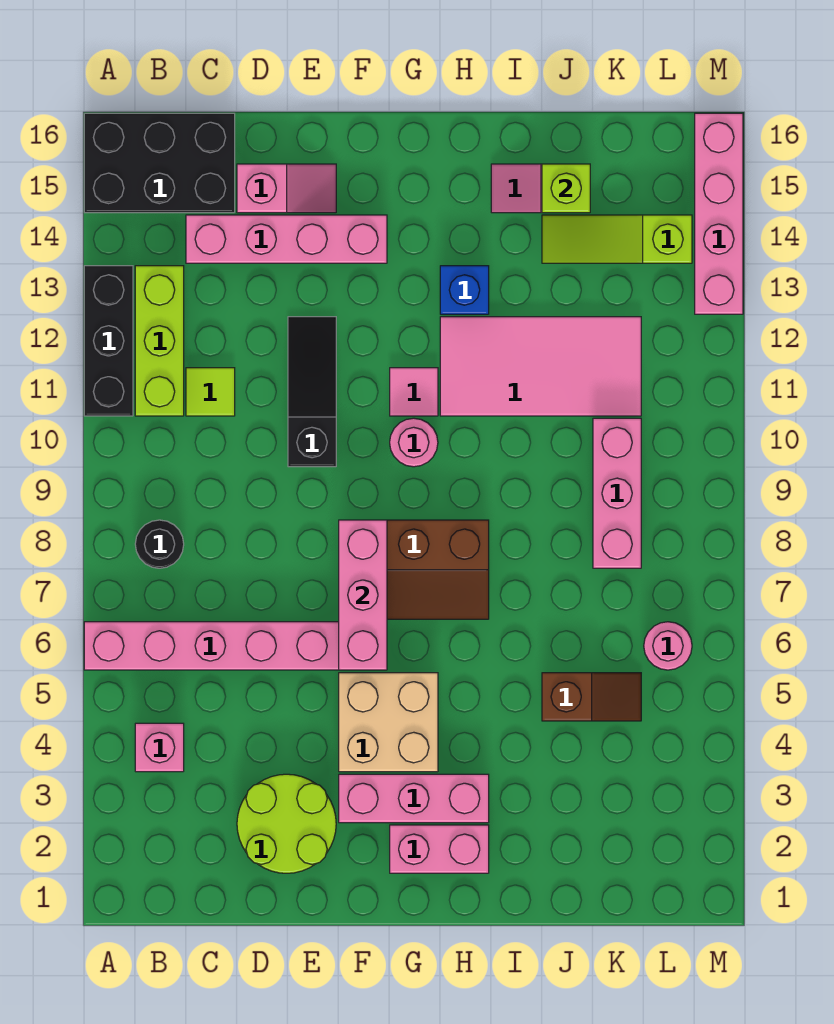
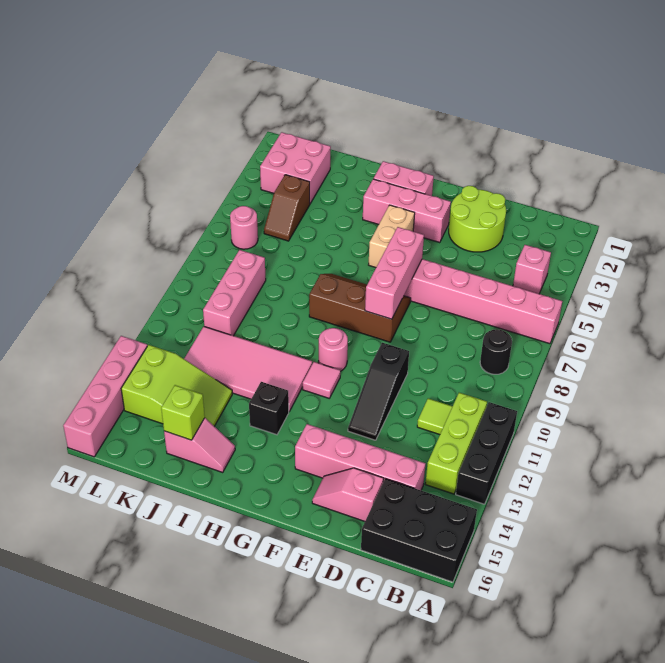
tan 2x2 brick [339,673,438,772] -> tan 1x2 brick [369,205,415,268]
blue 1x1 brick [440,266,489,314] -> black 1x1 brick [249,382,289,435]
brown 1x2 slope [542,673,641,721] -> brown 1x2 slope turned to [264,175,310,241]
lime 1x3 slope [542,215,692,263] -> lime 2x3 slope [121,345,232,426]
none -> pink 2x2 brick [260,132,331,204]

